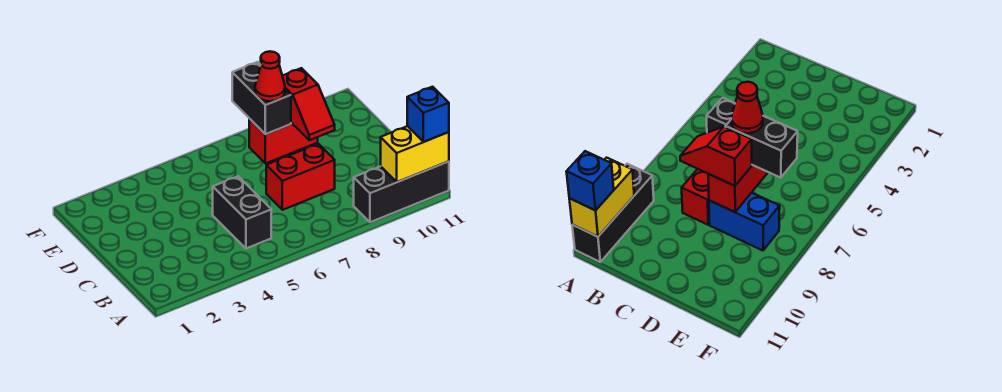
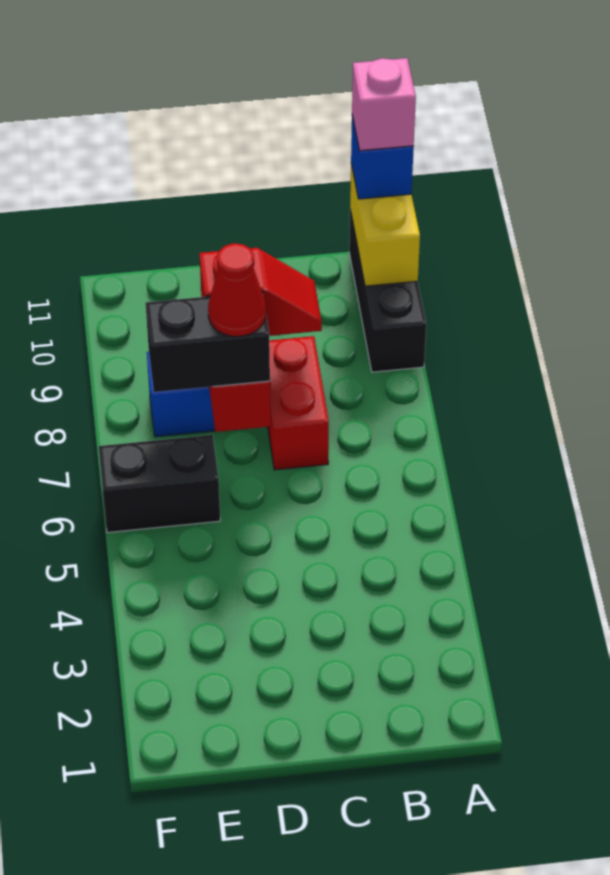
none -> pink 1x1 brick [352,58,416,151]
black 1x2 brick [213,176,271,248] -> black 1x2 brick moved to [98,435,220,533]

